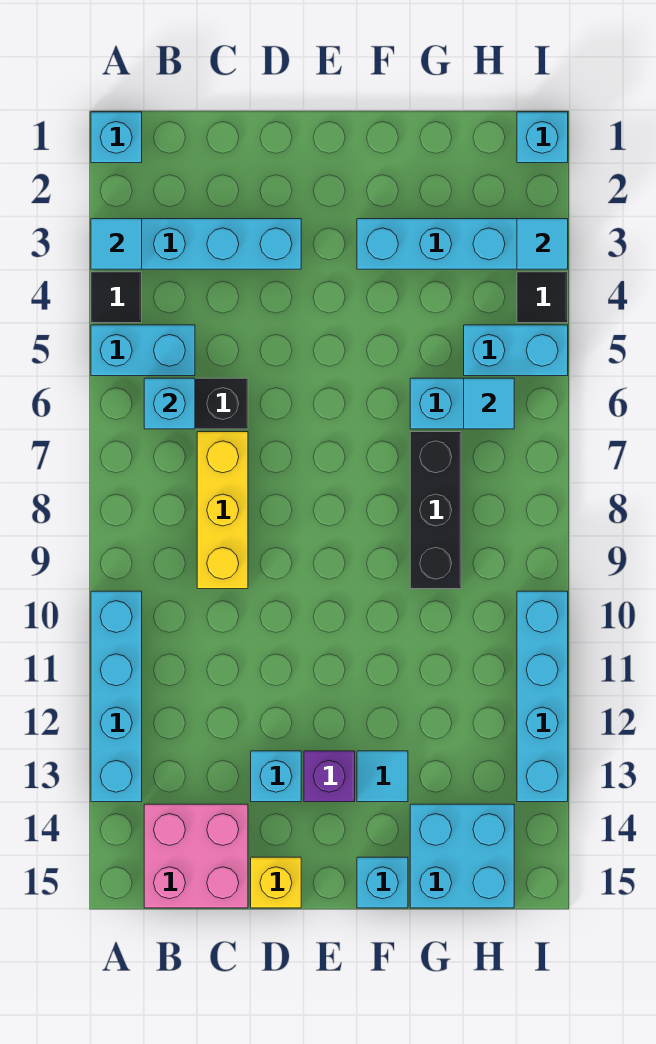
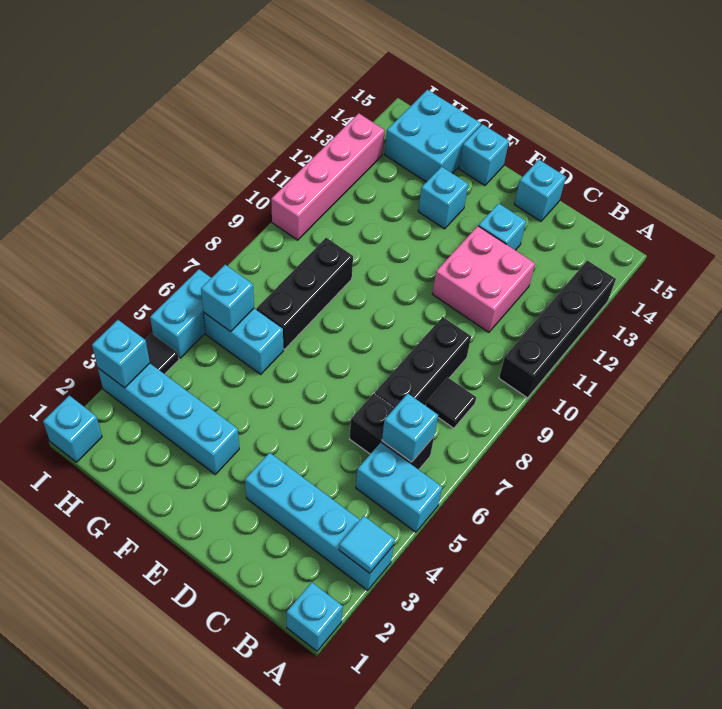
black 1x1 tile [91,272,142,323] -> black 1x1 tile moved to [425,377,476,428]
cyan 1x4 brick [91,591,142,802] -> black 1x4 brick [499,260,616,398]
pink 2x2 brick [144,804,248,908] -> pink 2x2 brick moved to [432,226,535,332]
yellow 1x3 brick [197,432,248,589] -> black 1x3 brick [375,317,471,408]
yellow 1x1 brick [251,857,301,908] -> cyan 1x1 brick [514,160,566,221]
purple 1x1 brick [304,751,355,802] -> none
cyan 1x1 tile [357,751,408,802] -> cyan 1x1 brick [418,167,468,229]
cyan 1x2 brick [464,325,568,376] -> cyan 1x2 brick turned to [150,269,211,358]
cyan 1x1 tile [464,378,514,429] -> cyan 1x1 brick [201,265,254,332]
cyan 1x1 tile [517,219,568,269] -> cyan 1x1 brick [92,320,150,388]
cyan 1x4 brick [517,591,568,802] -> pink 1x4 brick [271,113,385,240]

